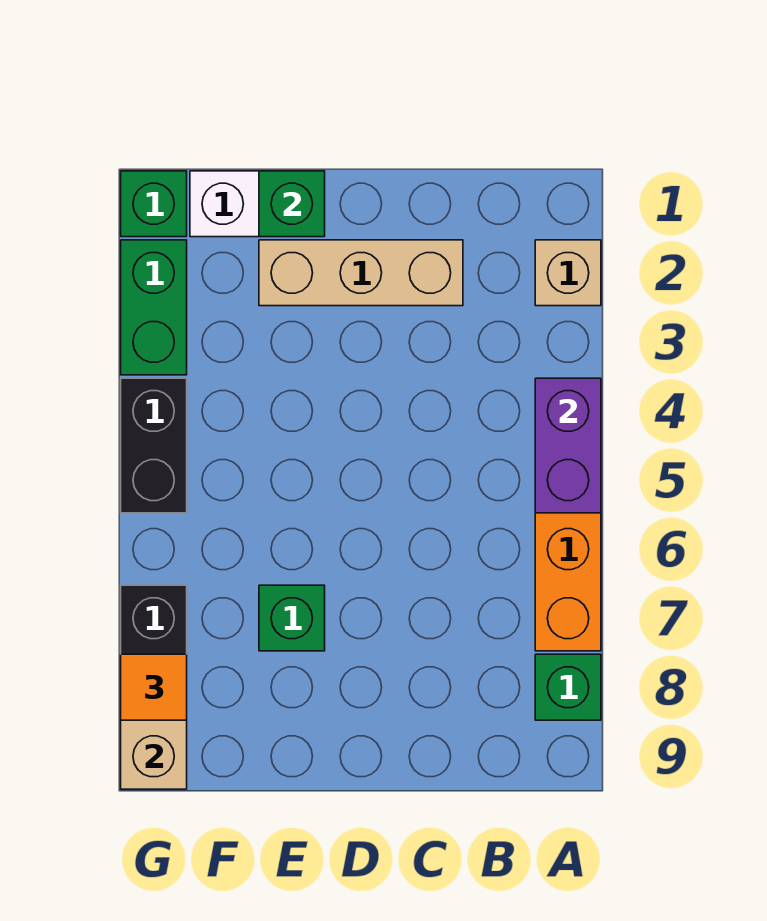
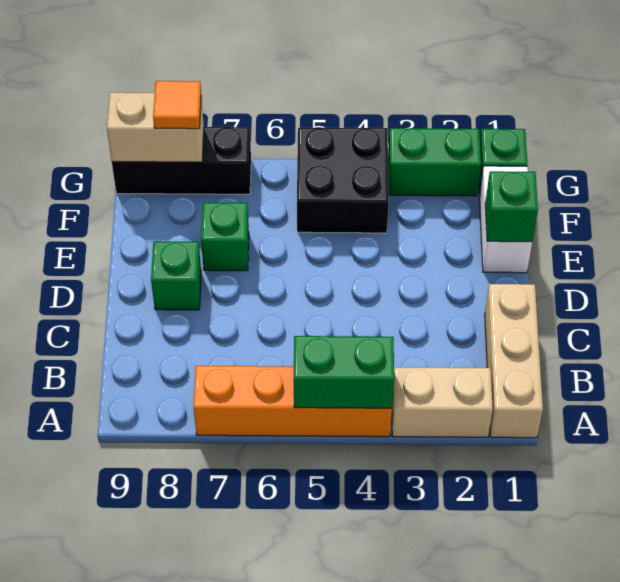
tan 1x1 brick [535,240,601,306] -> tan 1x2 brick [392,367,493,437]
purple 1x2 brick [535,378,601,513] -> green 1x2 brick [294,336,394,408]
green 1x1 brick [535,654,601,720] -> green 1x1 brick moved to [151,241,201,310]
tan 1x3 brick [259,240,463,306] -> tan 1x3 brick moved to [485,284,543,438]
black 1x2 brick [121,378,187,513] -> black 2x2 brick [297,128,389,233]

